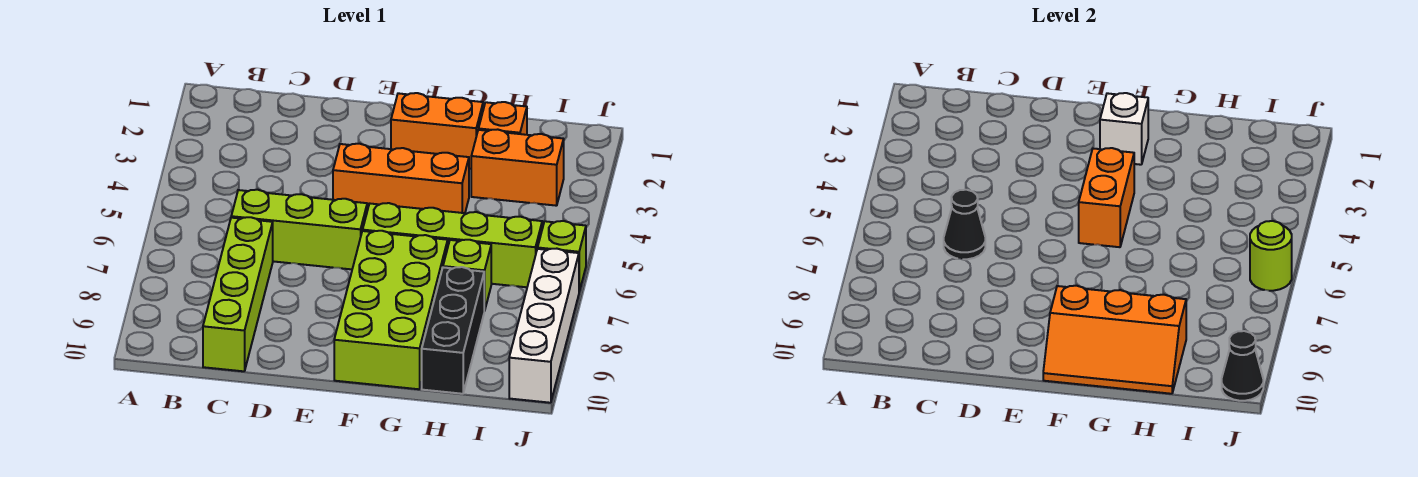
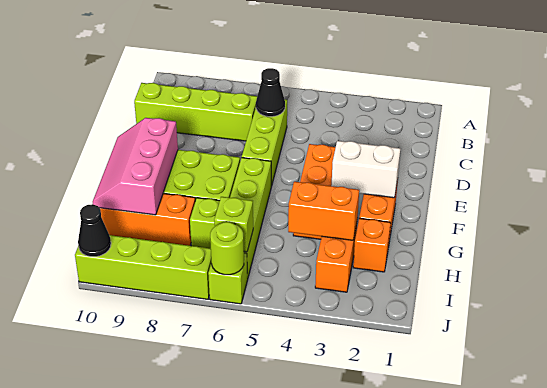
white 1x1 brick [1100,93,1148,165] -> white 1x2 brick [331,141,400,198]
orange 1x2 brick [1079,148,1134,247] -> orange 1x2 brick moved to [288,182,359,240]
orange 2x3 slope [1043,286,1186,394] -> pink 2x3 slope [93,118,178,215]
black 1x3 brick [422,267,484,394] -> orange 1x3 brick [100,193,195,246]
none -> lime 1x1 brick [214,197,253,252]
white 1x4 brick [509,249,579,403] -> lime 1x4 brick [75,235,211,299]

